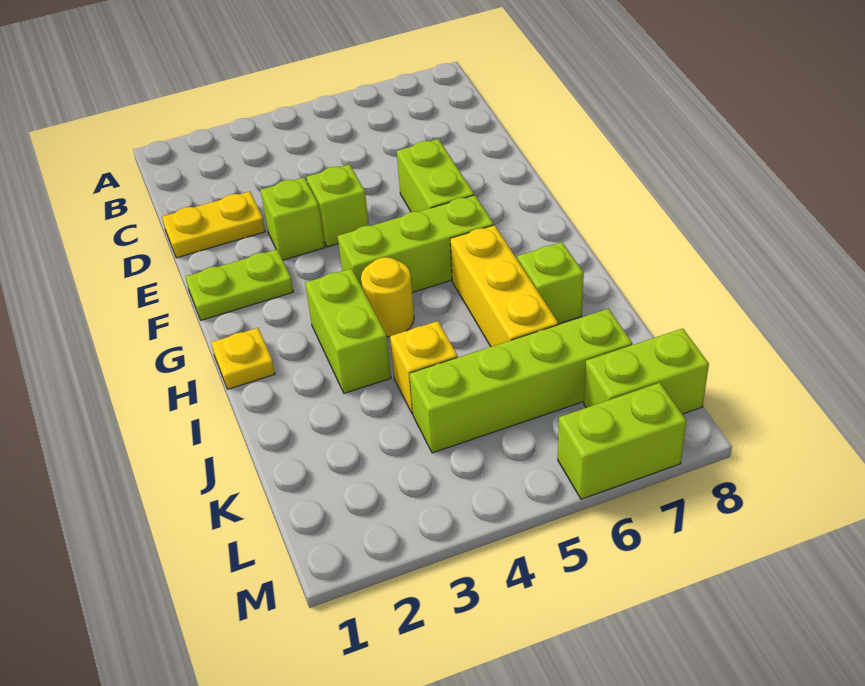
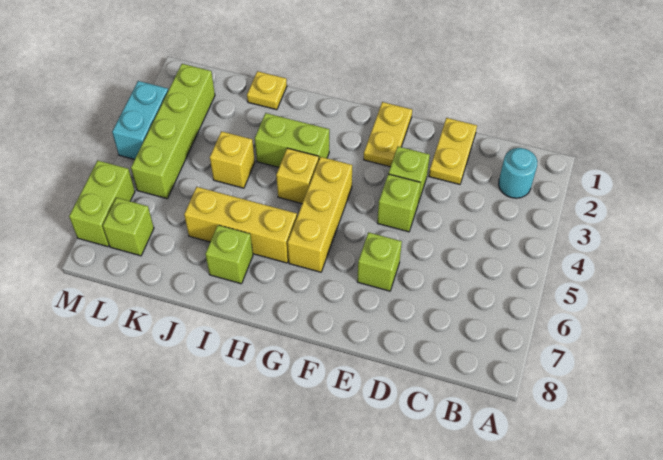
none -> cyan 1x1 round brick [499,148,538,198]
lime 1x2 brick [397,139,474,212] -> lime 1x1 brick [357,232,402,291]
lime 1x2 plate [186,249,294,320] -> yellow 1x2 plate [364,102,412,167]
lime 1x3 brick [338,195,494,292] -> yellow 1x3 brick [288,157,352,272]
yellow 1x1 plate [211,328,275,389] -> yellow 1x1 plate moved to [247,71,287,110]
yellow 1x1 round brick [361,257,414,337] -> yellow 1x1 brick [276,148,319,204]
lime 1x4 brick [409,309,632,453] -> lime 1x4 brick moved to [131,64,215,199]
lime 1x2 brick [584,328,709,414] -> lime 1x1 brick [103,198,154,256]
none -> cyan 1x2 brick [112,81,168,159]

